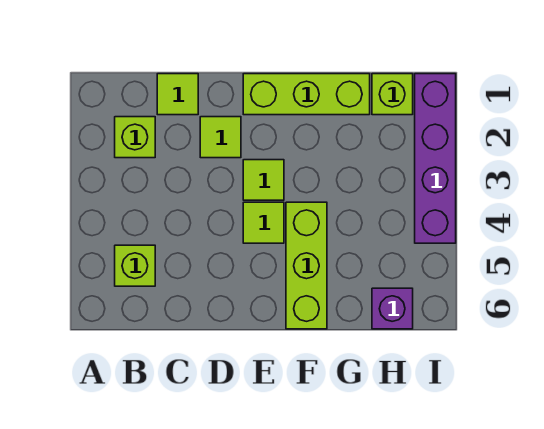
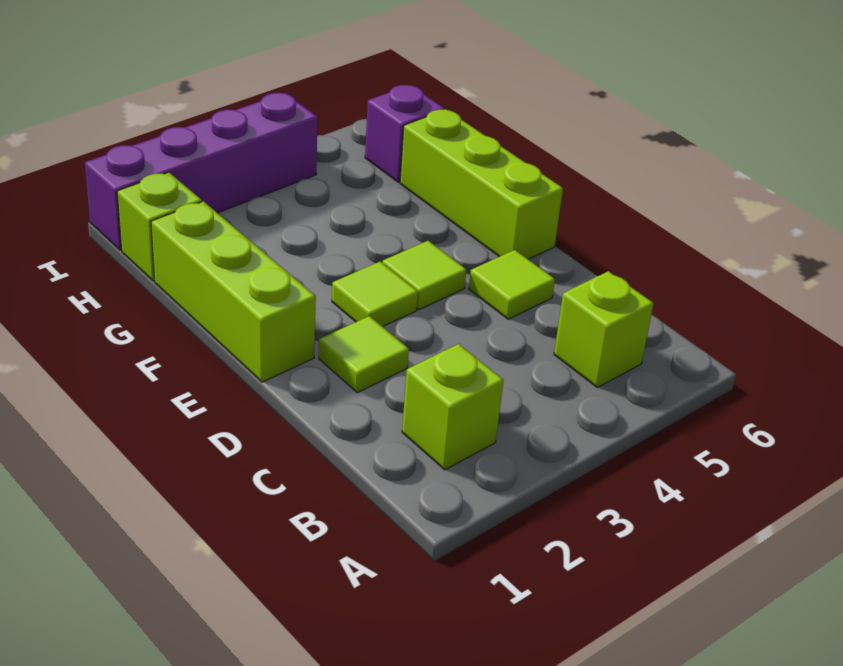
lime 1x1 tile [157,74,198,115] -> lime 1x1 tile moved to [469,250,555,319]
lime 1x3 brick [286,202,327,329] -> lime 1x3 brick turned to [400,110,563,259]

